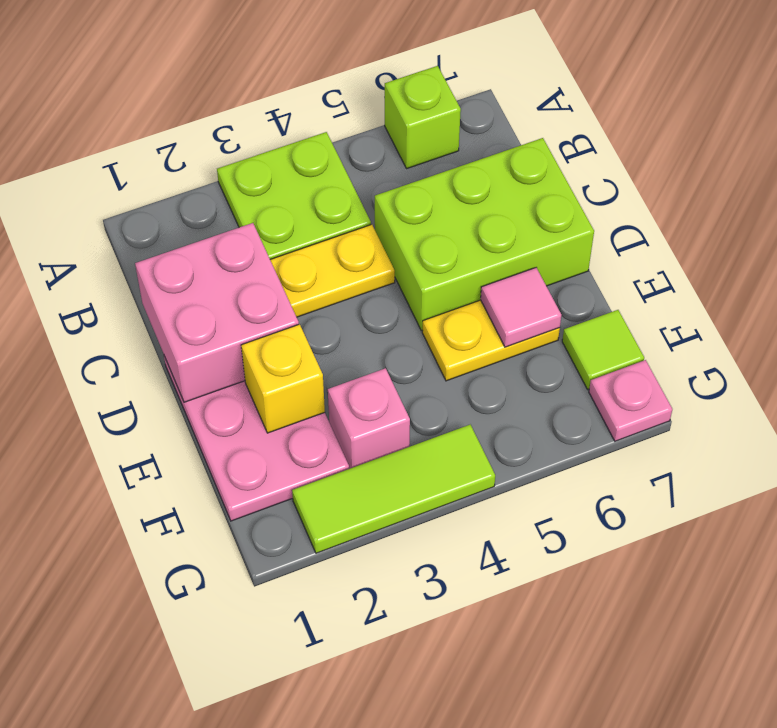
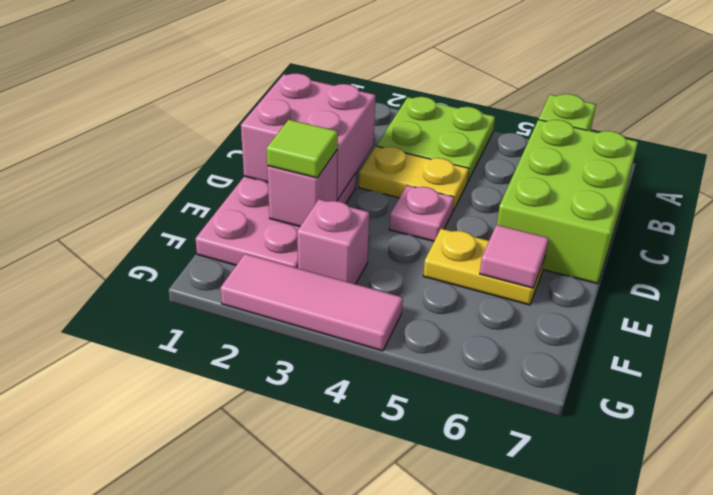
lime 2x3 brick [375,138,594,331] -> lime 2x3 brick turned to [497,120,638,284]
yellow 1x1 brick [241,324,325,433] -> pink 1x1 brick [267,151,337,227]
lime 1x1 tile [562,310,644,389] -> lime 1x1 tile moved to [267,120,338,178]
lime 1x3 tile [292,425,495,553] -> pink 1x3 tile [220,254,403,351]
pink 1x1 plate [589,360,672,441] -> pink 1x1 plate moved to [389,185,454,241]

